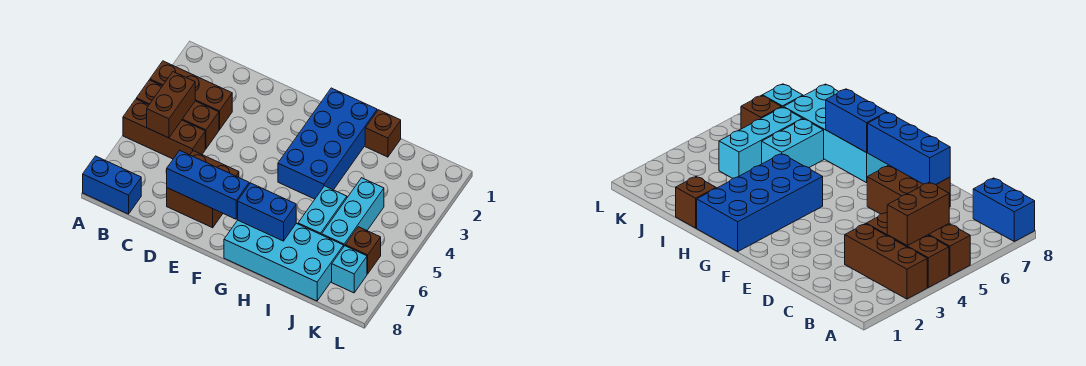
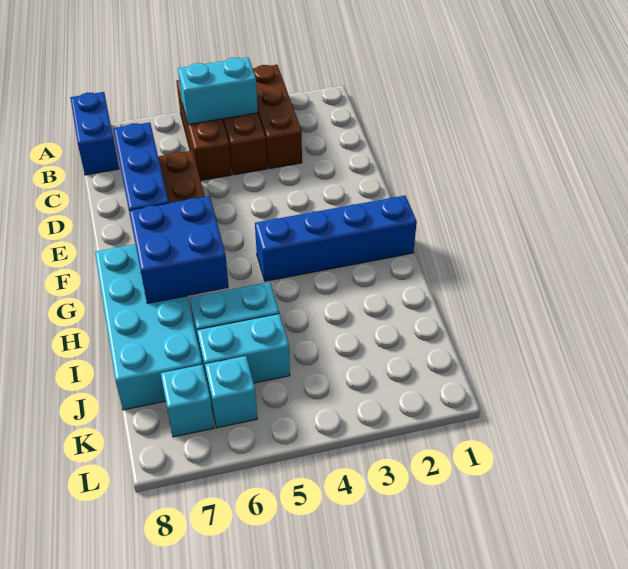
brown 1x2 brick [147,72,195,138] -> cyan 1x2 brick [178,57,258,124]
blue 2x4 brick [278,88,377,199] -> blue 1x4 brick [255,196,417,281]
blue 1x2 brick [238,183,296,241] -> blue 2x2 brick [129,196,229,303]
brown 1x1 brick [365,110,401,157] -> none
cyan 1x3 brick [322,178,384,246] -> cyan 1x2 brick [197,314,290,383]
brown 1x1 brick [345,227,381,274] -> cyan 1x1 brick [205,356,257,428]

